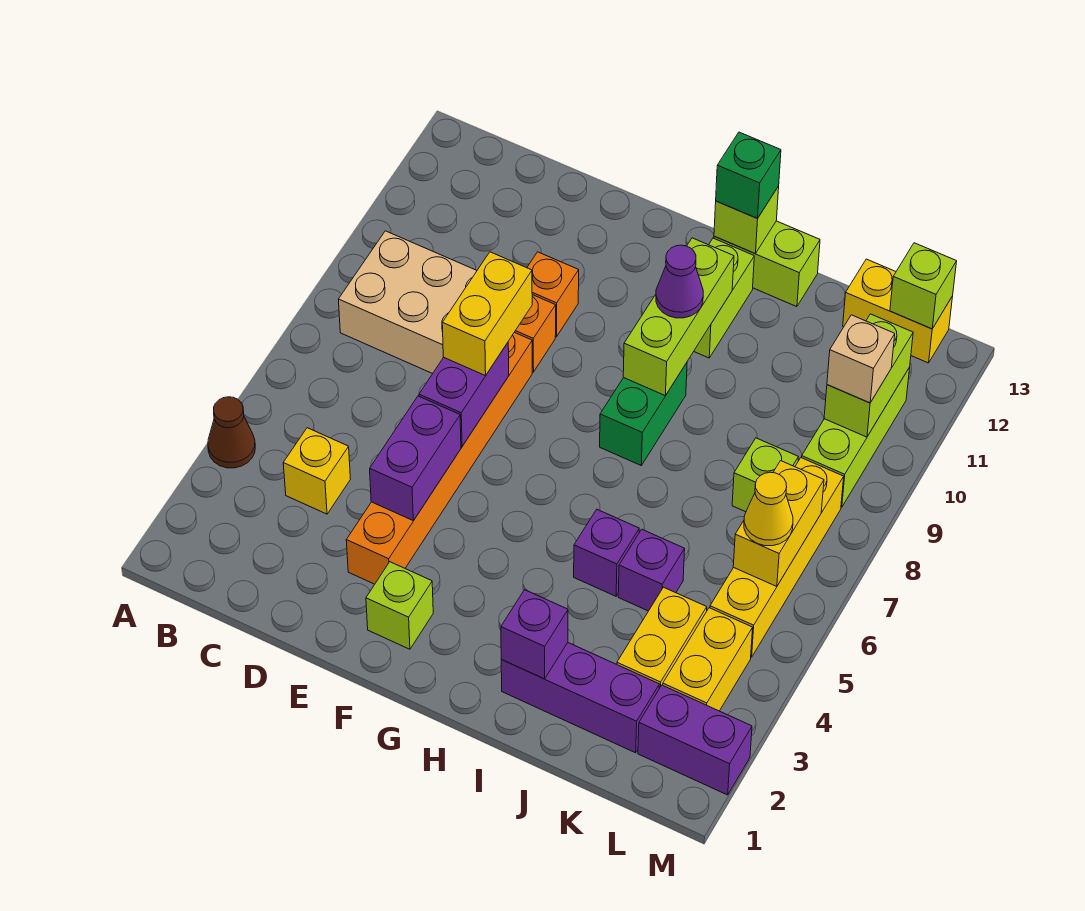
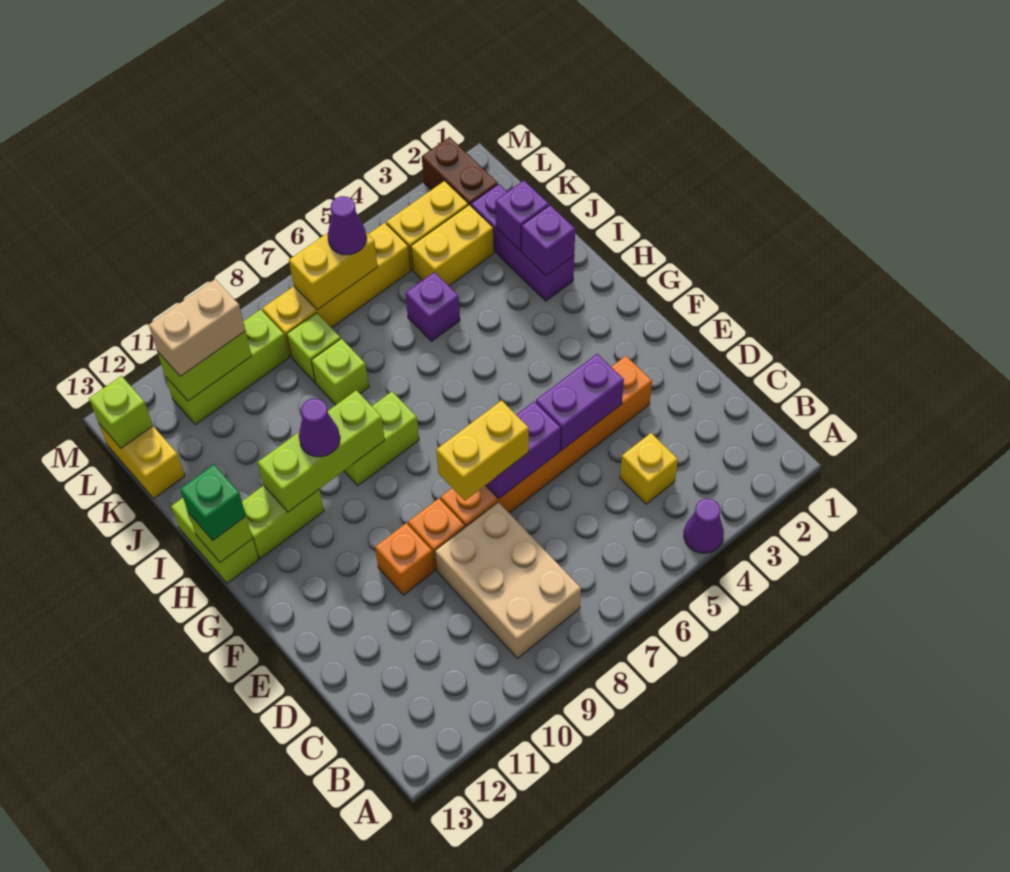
brown 1x1 cone [208,397,255,468] -> purple 1x1 cone [684,499,724,553]
lime 1x1 brick [366,562,433,649] -> lime 1x1 brick moved to [311,339,369,405]
green 1x2 brick [600,363,687,465] -> lime 1x2 brick [344,392,419,486]
purple 1x1 brick [574,510,639,596] -> purple 1x1 brick moved to [495,181,549,251]
purple 1x2 brick [638,685,752,795] -> brown 1x2 brick [422,137,498,206]
yellow 1x1 cone [744,472,793,546] -> purple 1x1 cone [328,196,367,255]
tan 1x1 brick [827,315,895,403] -> tan 1x2 brick [149,279,245,376]

